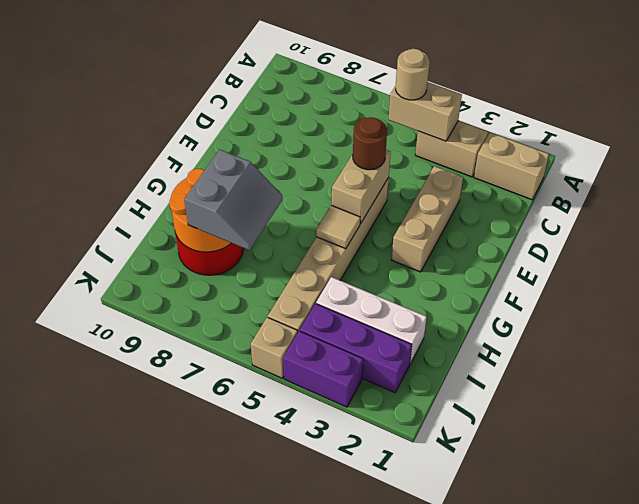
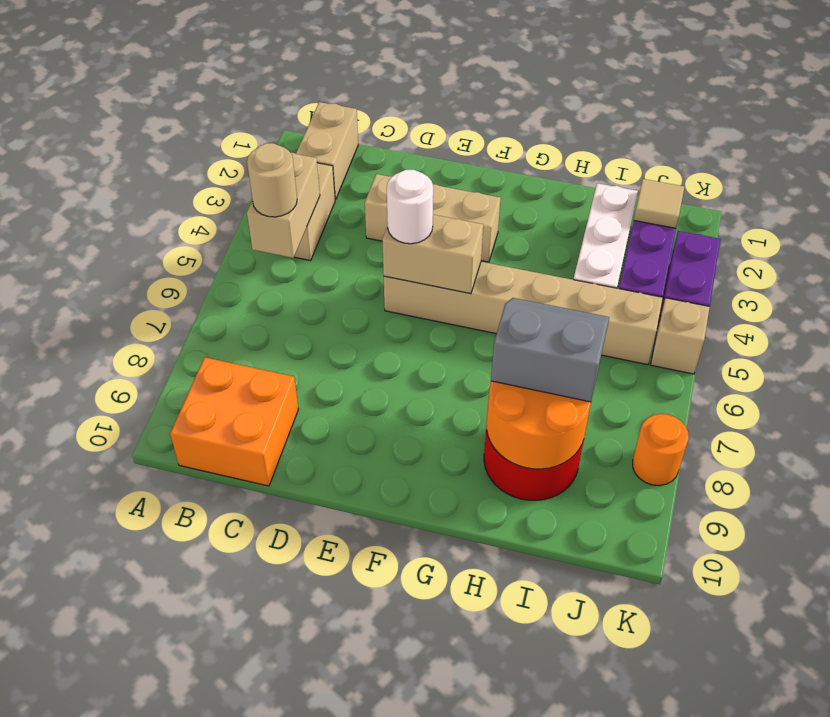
none -> orange 2x2 brick [170,357,299,486]
brown 1x1 round brick [353,117,387,170] -> white 1x1 round brick [387,170,433,244]
tan 1x1 tile [316,205,360,249] -> tan 1x1 tile moved to [634,179,684,228]
none -> orange 1x1 round brick [633,414,689,486]

